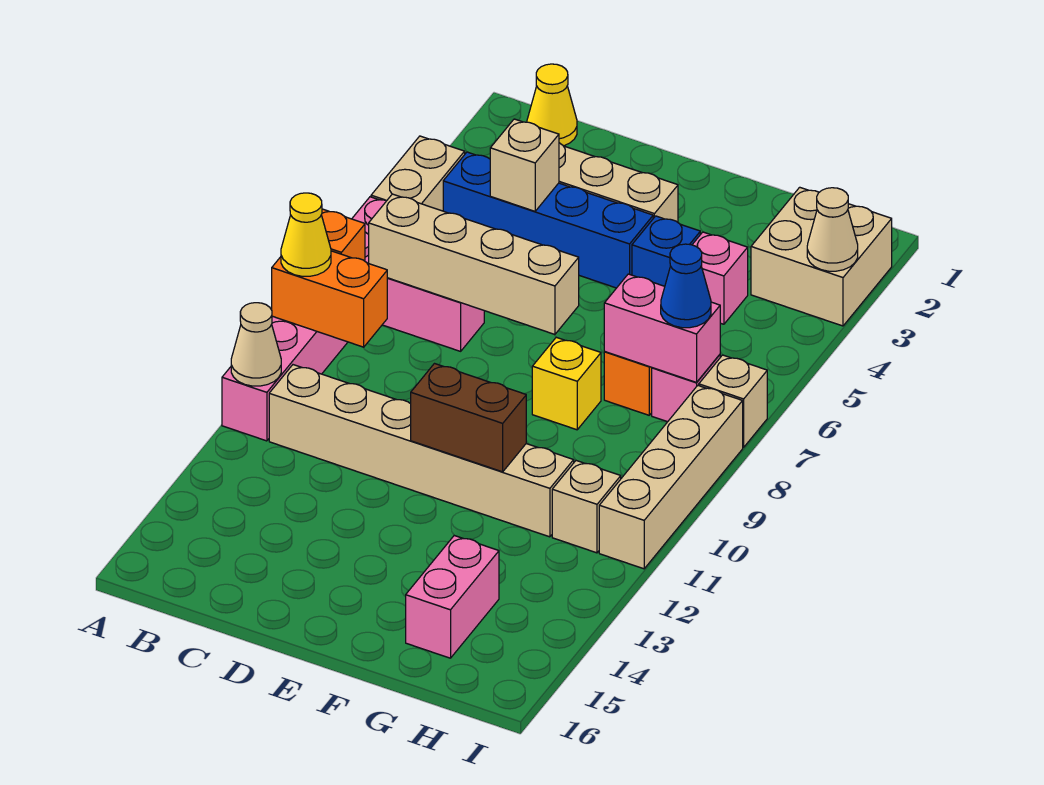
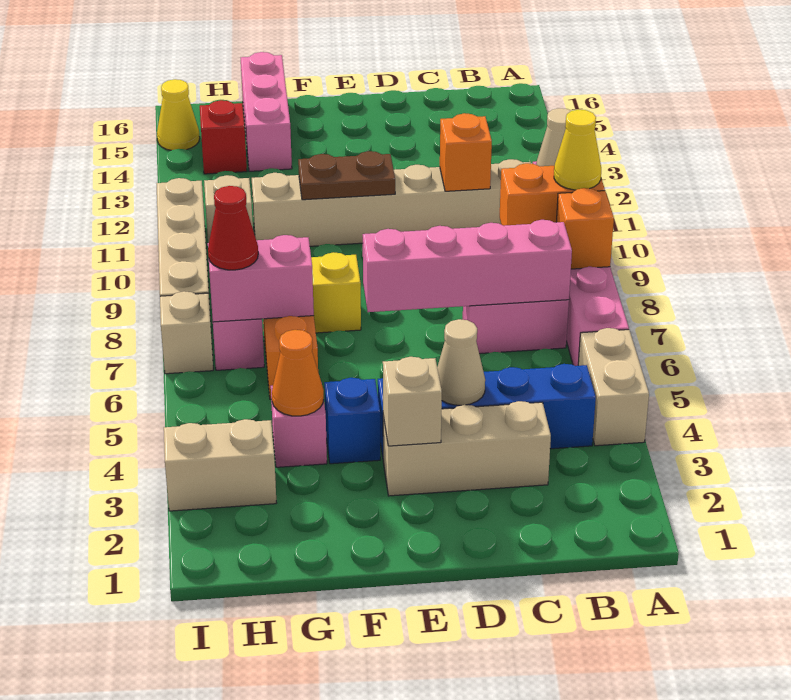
yellow 1x1 cone [527,64,577,146] -> yellow 1x1 cone moved to [157,79,200,150]
tan 1x4 brick [369,194,579,335] -> pink 1x4 brick [363,220,572,312]
tan 1x1 brick [490,119,559,211] -> tan 1x1 brick moved to [383,357,442,446]
none -> orange 1x1 brick [440,113,492,191]
brown 1x2 brick [411,364,526,472] -> brown 1x2 plate [298,151,395,200]
none -> orange 1x1 cone [272,330,324,416]
pink 1x2 brick [406,535,499,658] -> pink 1x3 brick [241,52,292,171]
tan 2x2 brick [751,187,892,326] -> tan 1x2 brick [164,419,276,511]
blue 1x1 cone [661,244,711,328] -> red 1x1 cone [208,186,258,270]
none -> red 1x1 brick [200,100,247,174]
tan 1x1 cone [807,188,858,271] -> tan 1x1 cone moved to [437,319,485,405]

